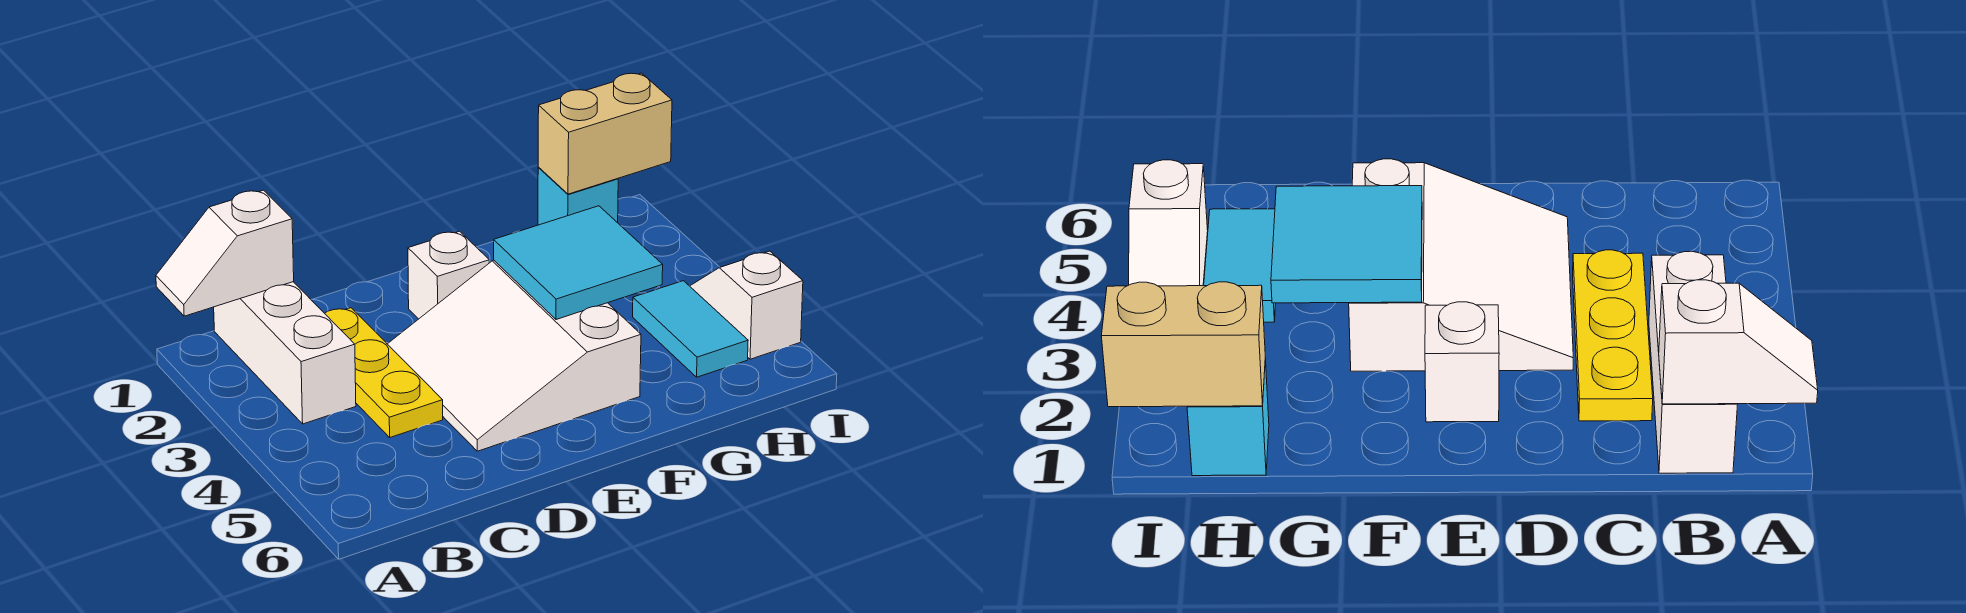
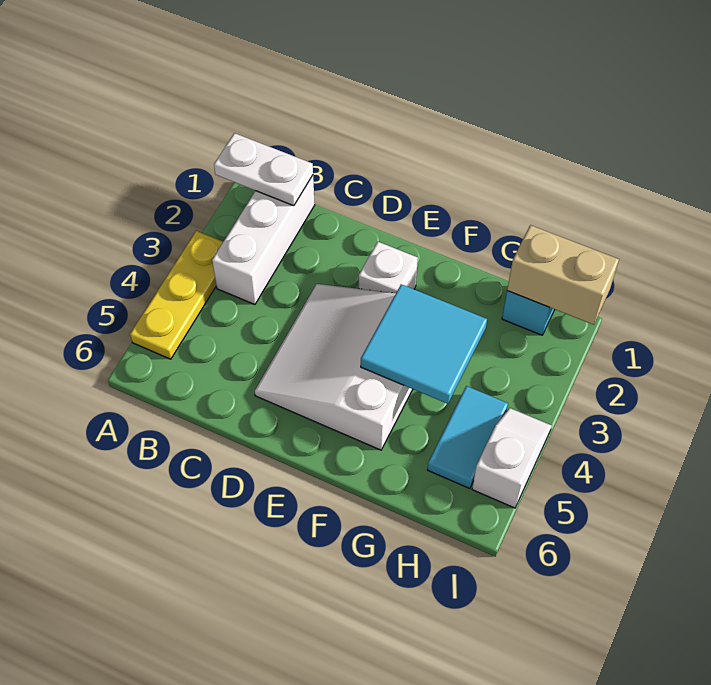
white 1x2 slope [156,190,294,316] -> white 1x2 plate [214,133,313,206]
yellow 1x3 plate [325,308,443,437] -> yellow 1x3 plate moved to [130,231,223,359]

